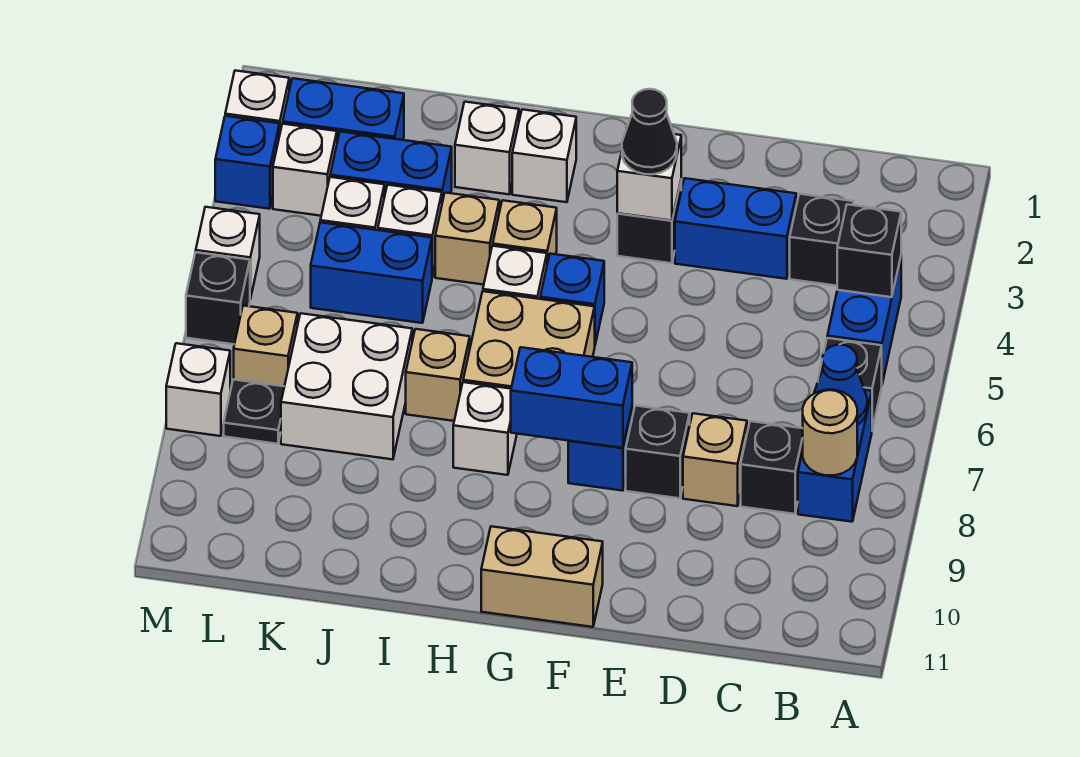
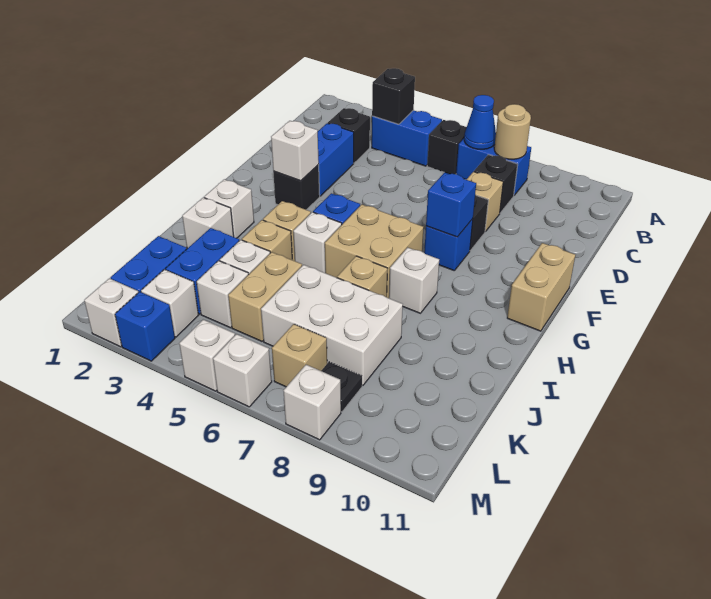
black 1x1 cone [622,89,677,174] -> none
blue 1x2 brick [511,347,632,448] -> blue 1x1 brick [426,172,476,237]
blue 1x2 brick [311,222,432,323] -> tan 1x2 brick [228,252,302,341]
white 2x2 brick [281,313,412,459] -> white 2x3 brick [261,265,403,385]
black 1x1 brick [186,252,250,344] -> white 1x1 brick [213,334,272,407]

